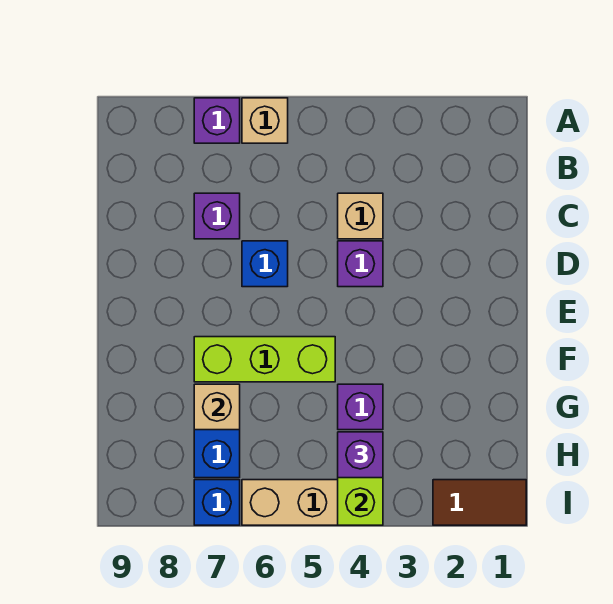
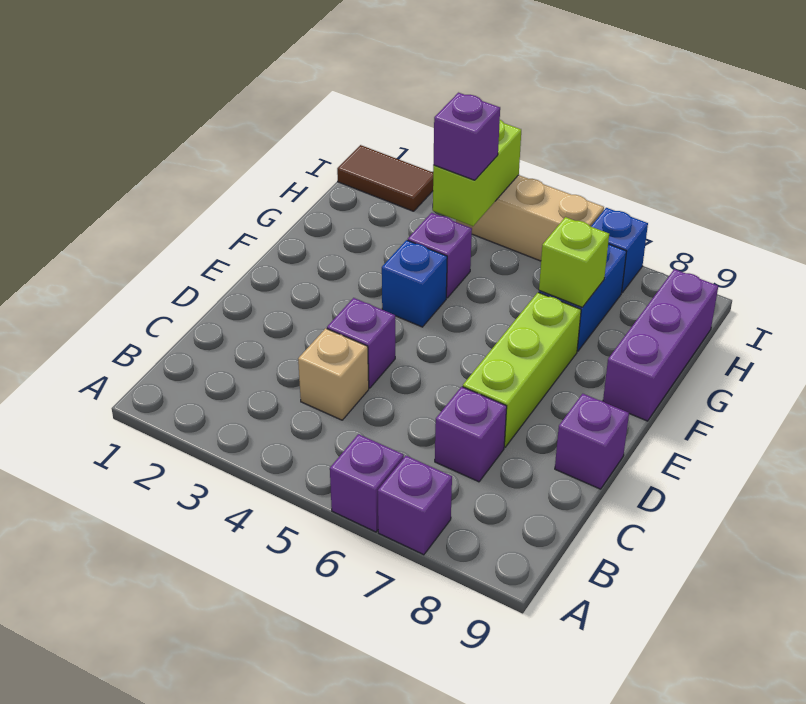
tan 1x1 brick [242,98,288,143] -> purple 1x1 brick [330,434,404,532]
blue 1x1 brick [242,241,288,287] -> blue 1x1 brick moved to [382,240,447,327]
none -> purple 1x1 brick [555,394,629,489]
lime 1x3 brick [194,337,335,382] -> lime 1x3 brick turned to [463,292,581,447]
none -> purple 1x3 brick [603,269,718,421]
tan 1x1 brick [194,384,240,430] -> lime 1x1 brick [539,217,609,307]

